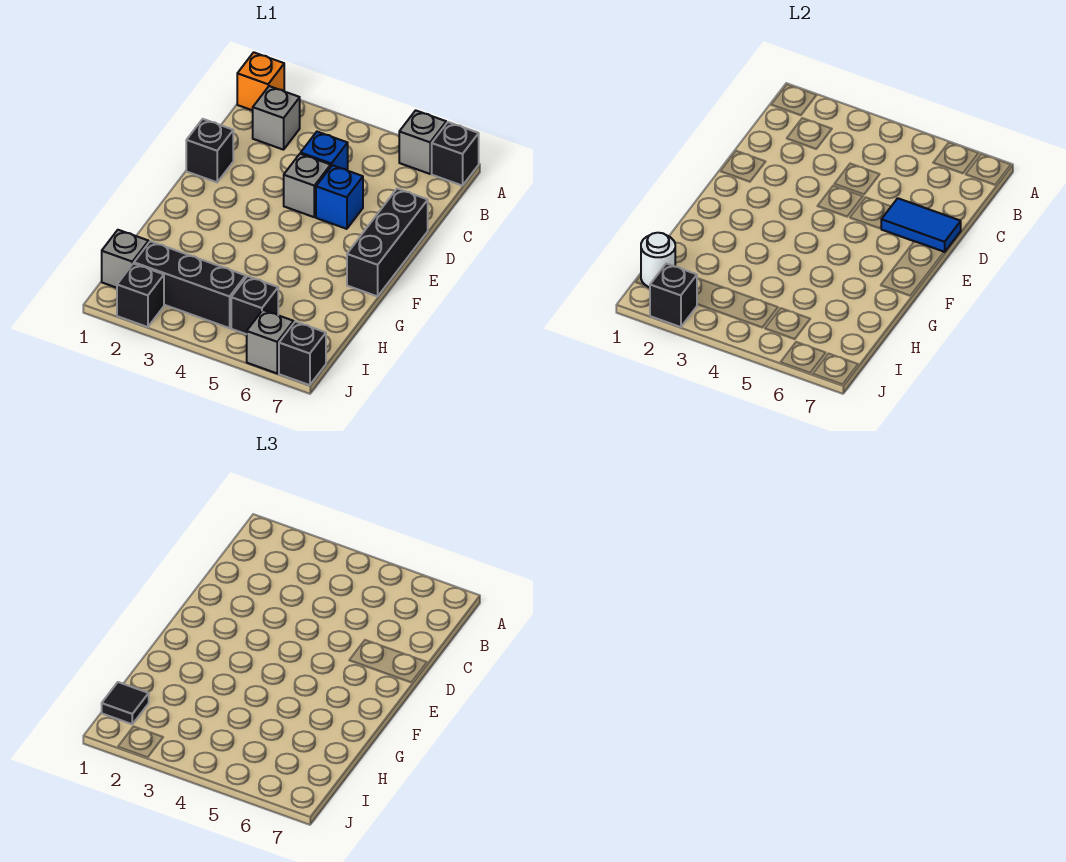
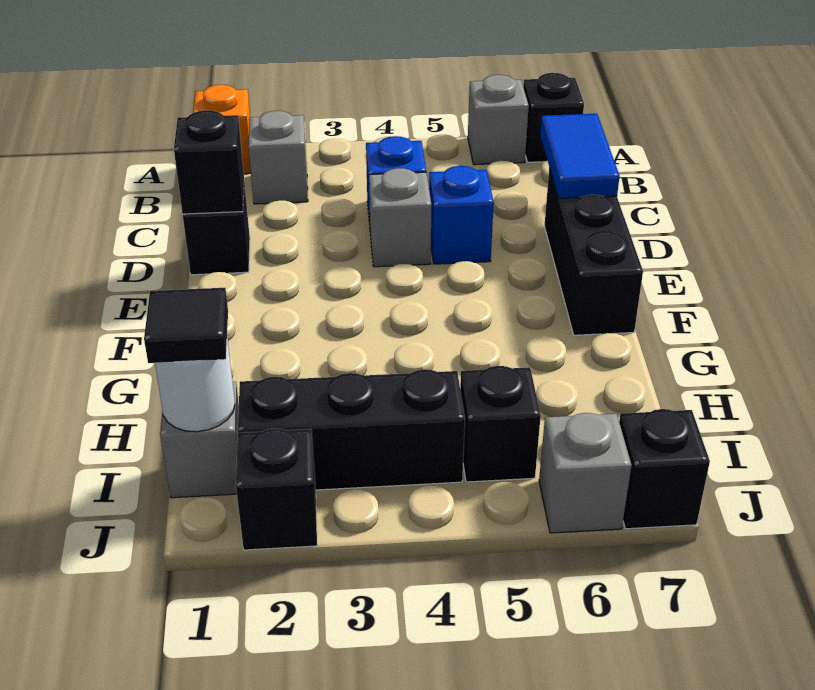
blue 1x2 tile [881,198,961,252] -> blue 1x2 tile turned to [540,114,620,199]
black 1x1 brick [650,263,697,327] -> black 1x1 brick moved to [174,110,244,214]

